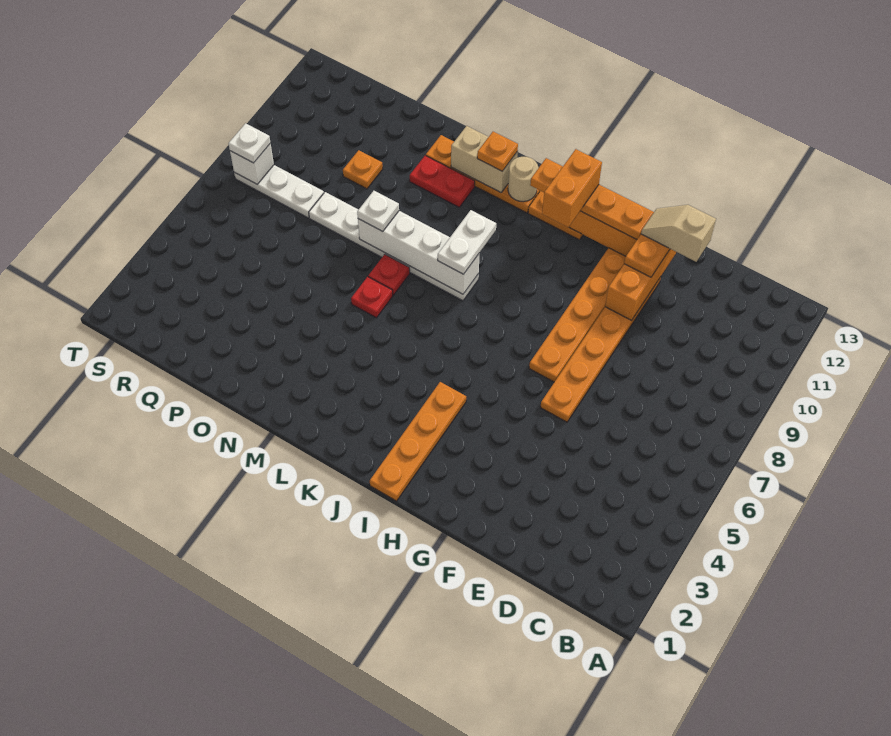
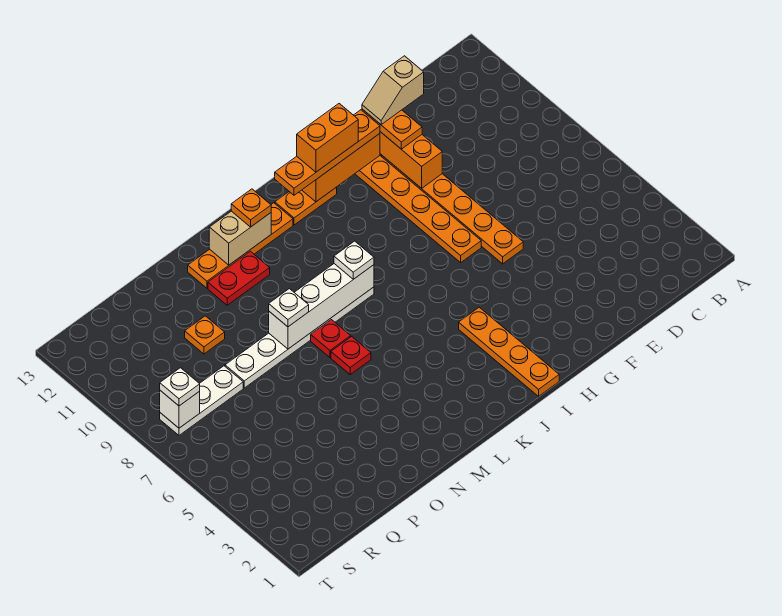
orange 1x2 brick [542,149,602,227] -> orange 1x2 brick turned to [297,104,358,172]
white 1x2 plate [438,210,496,274] -> white 1x1 plate [334,241,374,279]
tan 1x1 round brick [508,157,539,202] -> none

